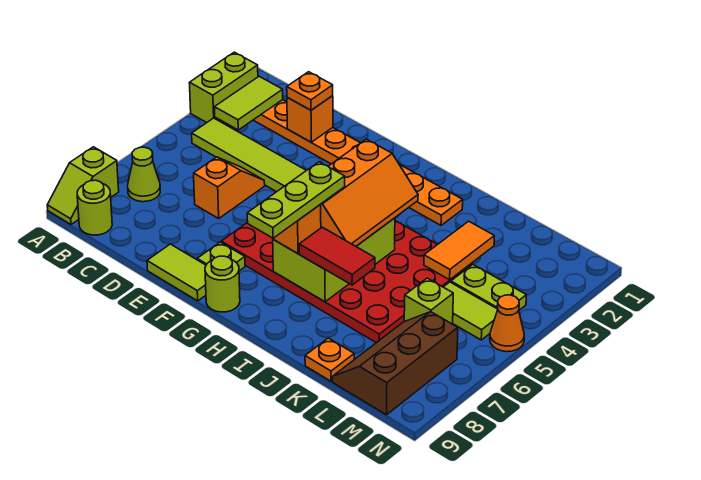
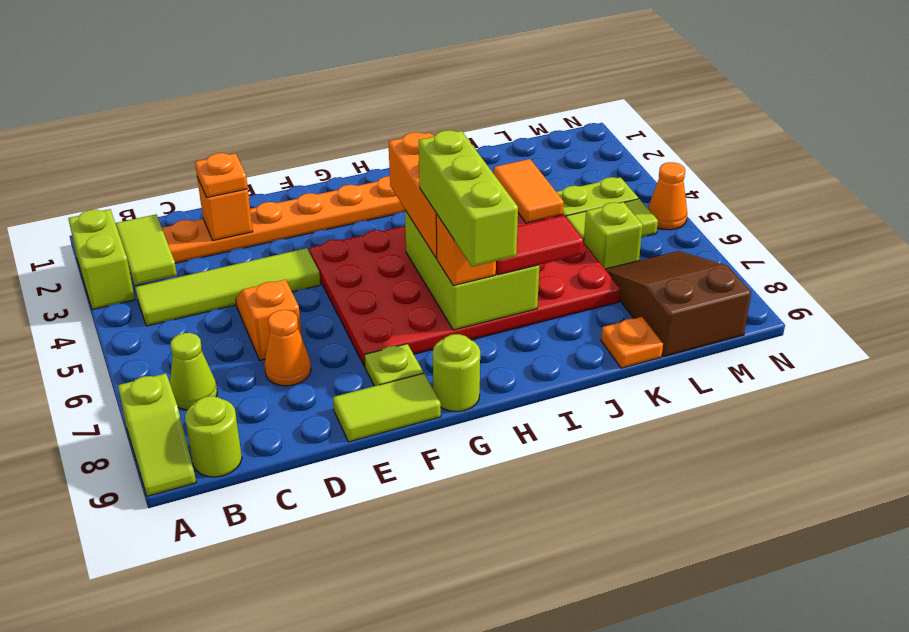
none -> orange 1x1 cone [264,310,311,386]
lime 1x3 plate [247,162,345,238] -> lime 1x3 brick [419,130,518,267]
brown 2x3 slope [332,312,458,415] -> brown 2x3 slope turned to [605,251,751,357]

